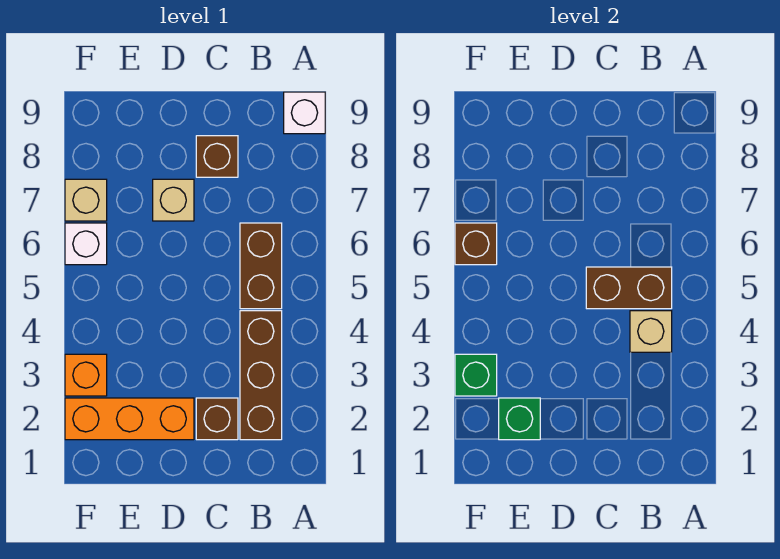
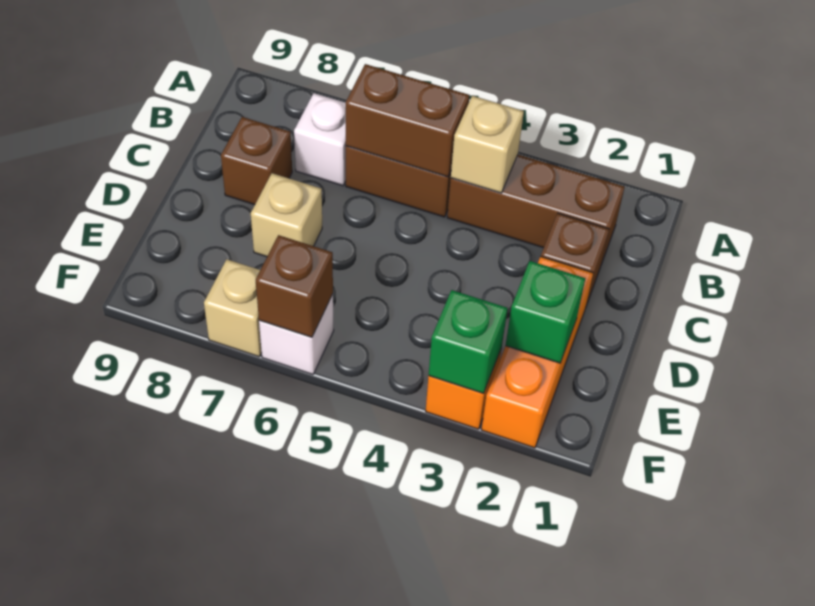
white 1x1 brick [284,92,325,134] -> white 1x1 brick moved to [294,93,346,186]
brown 1x2 brick [586,267,672,309] -> brown 1x2 brick turned to [346,64,469,177]

